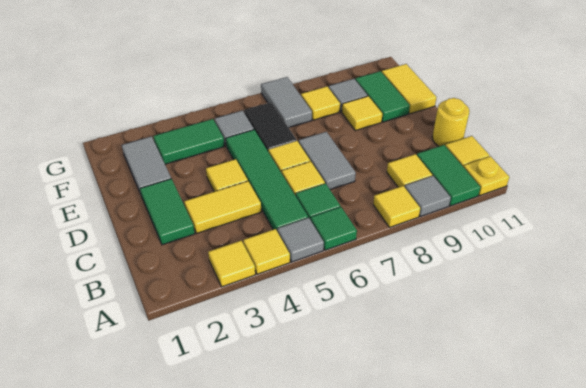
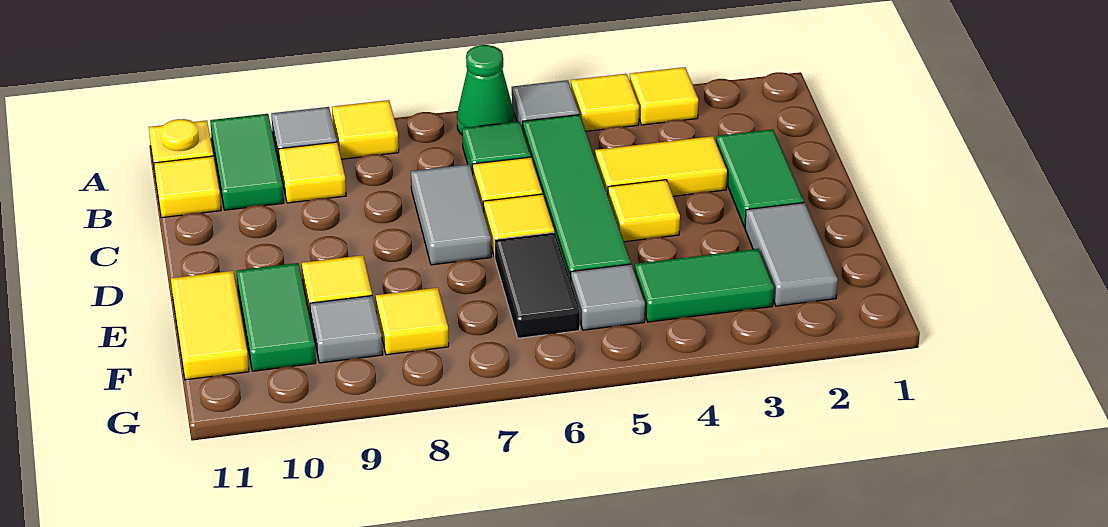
green 1x1 tile [310,207,357,250] -> green 1x1 cone [457,45,514,135]
yellow 1x1 round brick [432,98,469,146] -> none
grey 1x2 tile [261,77,312,128] -> none

